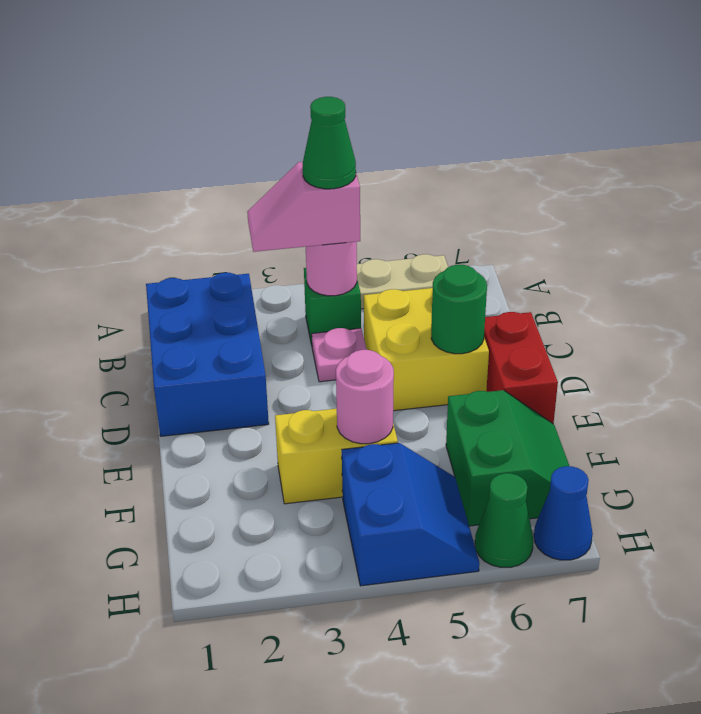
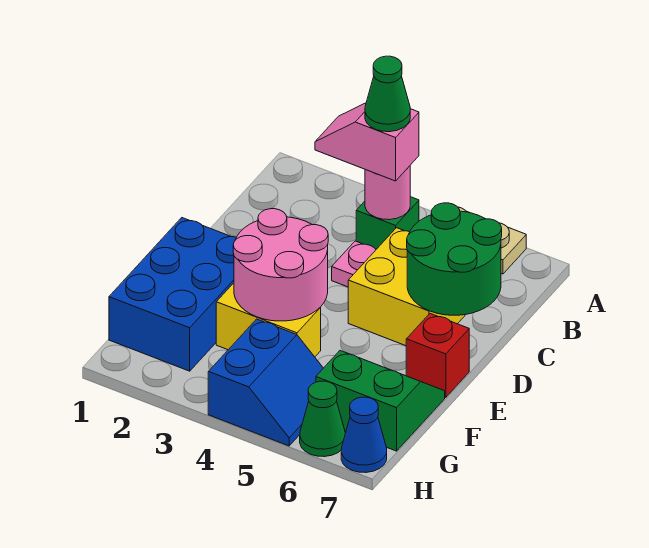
blue 2x3 brick [146,273,269,436] -> blue 2x3 brick moved to [109,218,236,371]
green 1x1 round brick [431,265,487,354] -> green 2x2 round brick [407,203,502,315]
red 1x2 brick [484,312,558,424] -> red 1x1 brick [406,314,469,397]
pink 1x1 round brick [336,350,394,444] -> pink 2x2 round brick [233,209,328,321]
green 2x2 slope [446,390,569,526] -> green 2x2 slope turned to [316,351,445,451]

